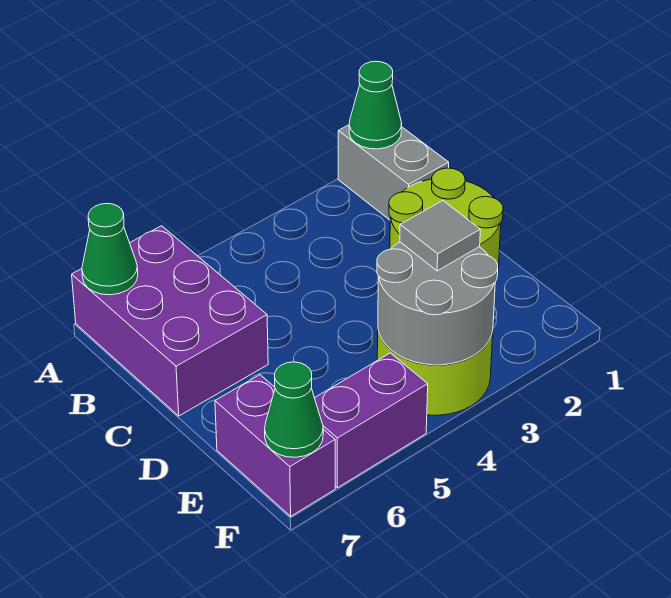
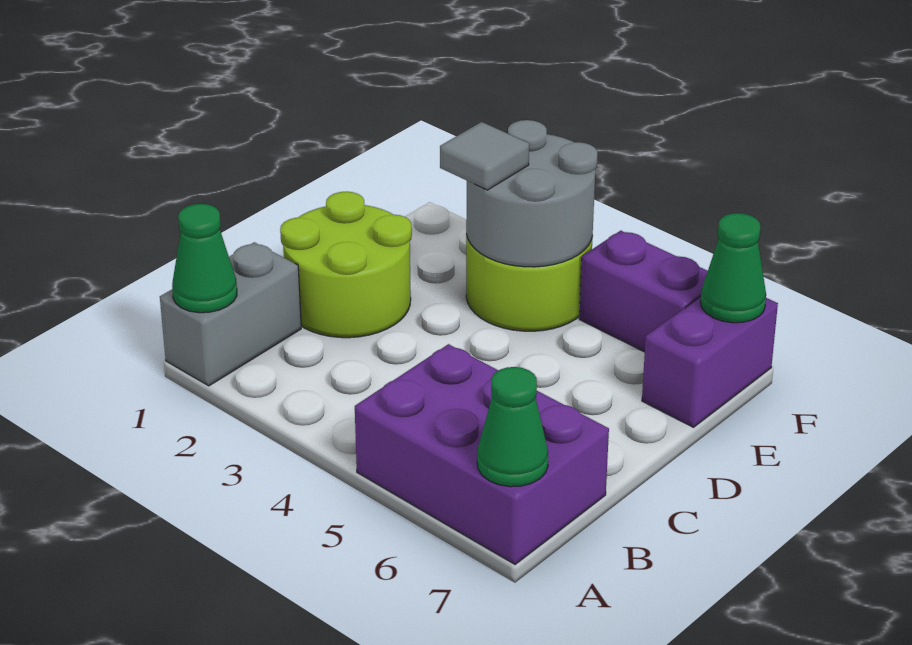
purple 2x3 brick [72,226,268,416] -> purple 2x3 brick turned to [355,344,609,564]

